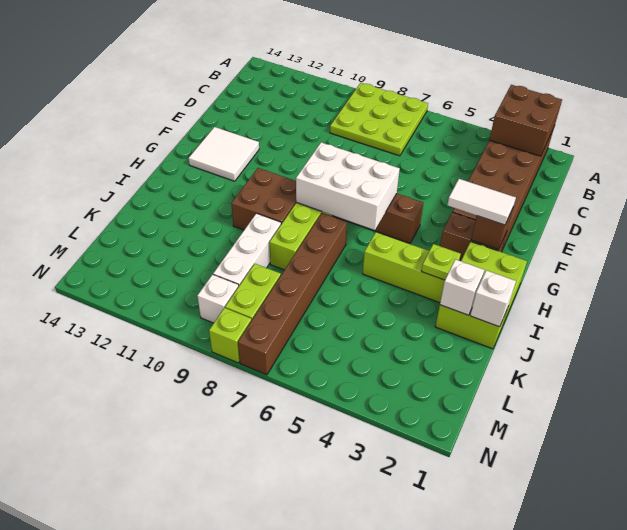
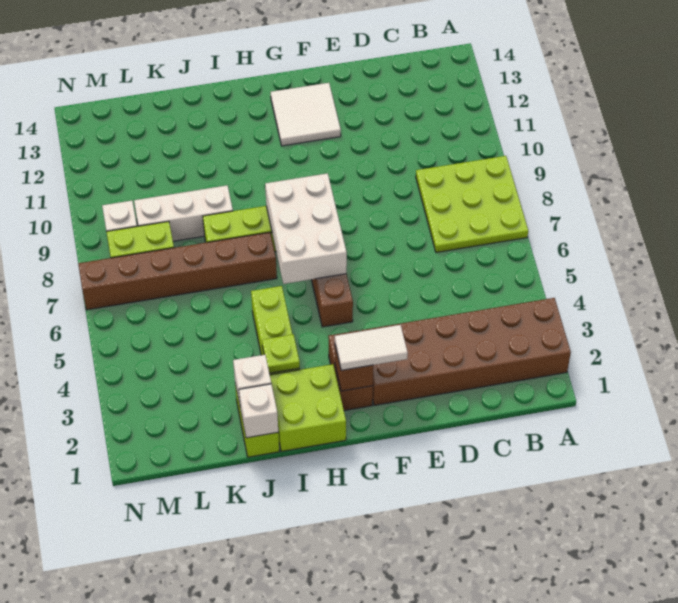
brown 2x2 brick [490,85,562,156] -> none
white 1x2 tile [447,179,516,225] -> white 1x2 tile turned to [335,325,408,370]
brown 2x2 brick [231,168,296,230] -> none
lime 1x1 brick [209,308,251,363] -> none

